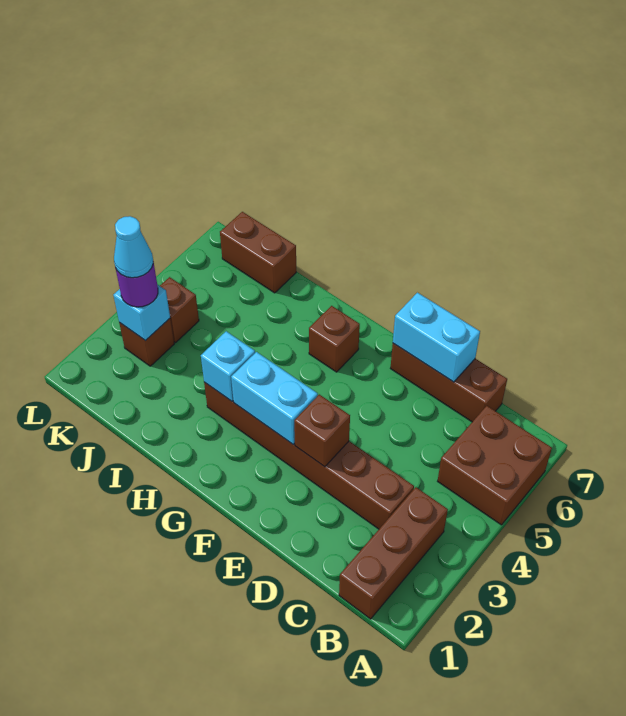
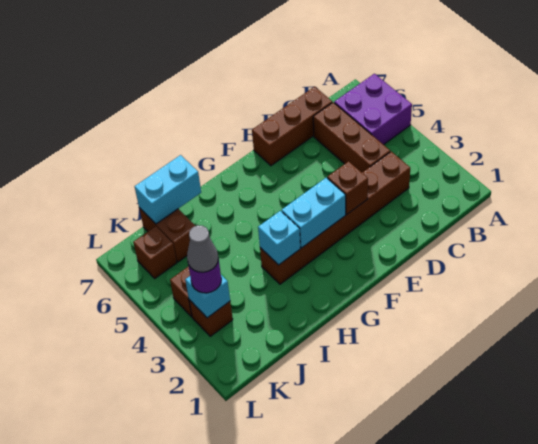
brown 2x2 brick [438,406,552,525] -> purple 2x2 brick [334,74,412,145]
brown 1x3 brick [339,487,448,619] -> brown 1x3 brick moved to [313,102,390,172]
cyan 1x2 brick [393,293,480,382] -> cyan 1x2 brick moved to [135,155,201,224]
brown 1x1 brick [309,306,360,372] -> brown 1x1 brick moved to [133,226,177,278]
brown 1x2 brick [220,212,296,293] -> brown 1x2 brick turned to [139,208,195,262]
cyan 1x1 cone [114,216,153,278] -> grey 1x1 cone [187,225,218,272]

